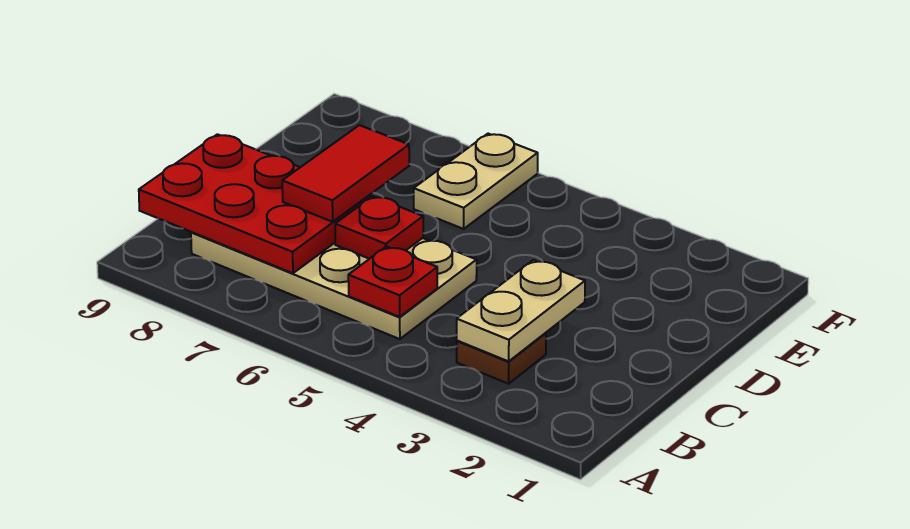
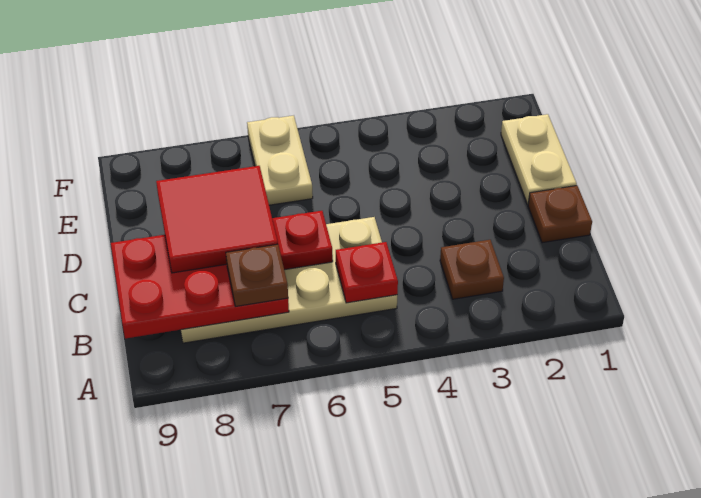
tan 1x2 plate [457,260,585,361] -> tan 1x2 plate moved to [501,114,577,204]
none -> brown 1x1 plate [226,244,288,306]
none -> brown 1x1 plate [528,186,592,243]
red 1x2 tile [282,125,409,222] -> red 2x2 tile [156,166,278,273]

